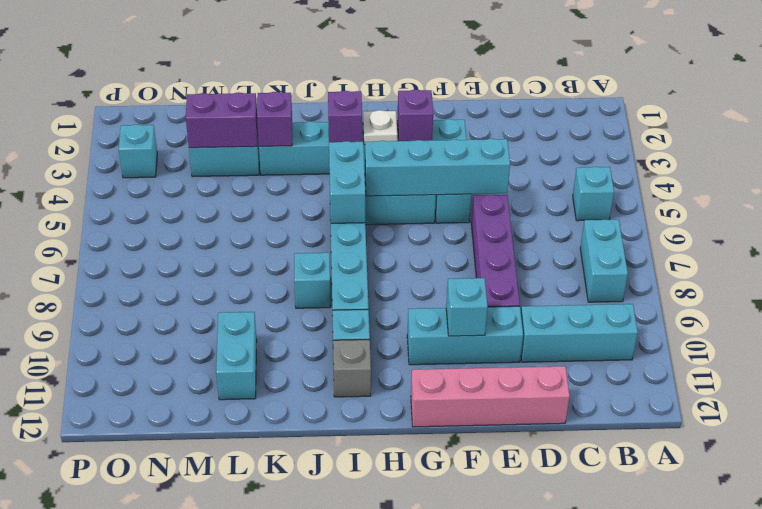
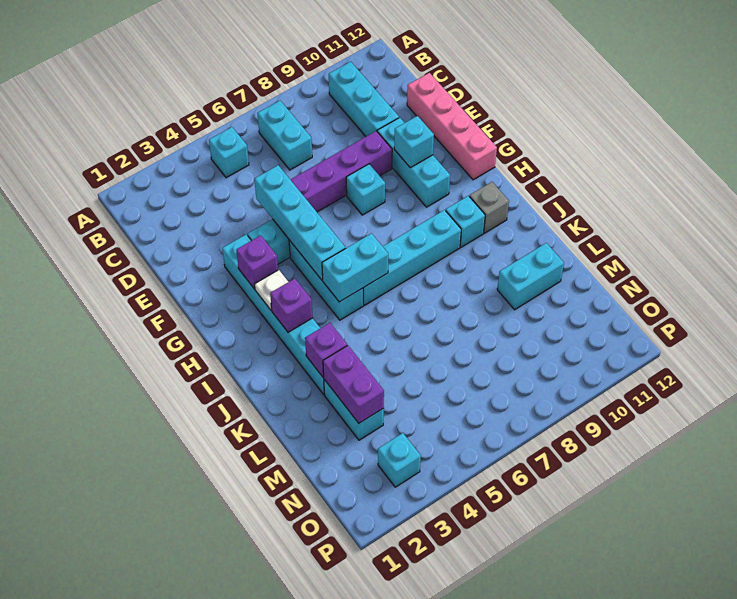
cyan 1x2 brick [580,220,628,302] -> cyan 1x2 brick turned to [257,101,312,170]
cyan 1x1 brick [294,253,331,308] -> cyan 1x1 brick moved to [346,164,385,215]

